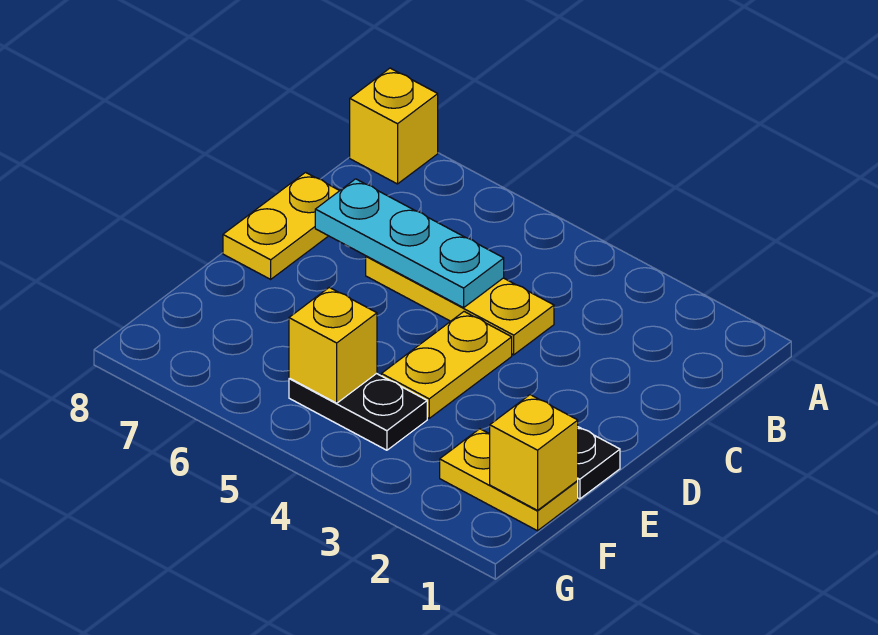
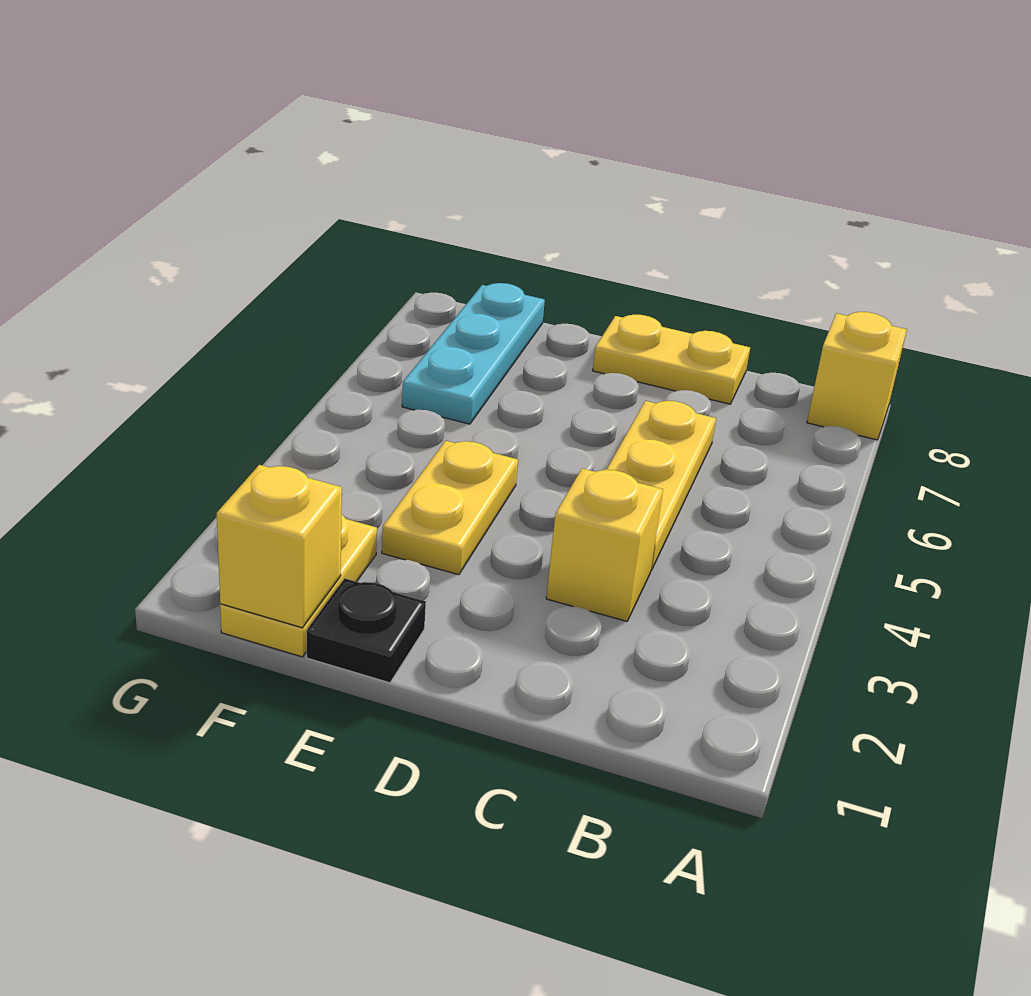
cyan 1x3 plate [315,179,504,308] -> cyan 1x3 plate moved to [402,283,545,424]
yellow 1x2 plate [381,312,512,418] -> yellow 1x2 plate turned to [382,441,518,575]
black 1x2 plate [289,373,427,450] -> none
yellow 1x1 brick [289,287,377,403] -> yellow 1x1 brick moved to [546,468,663,621]

